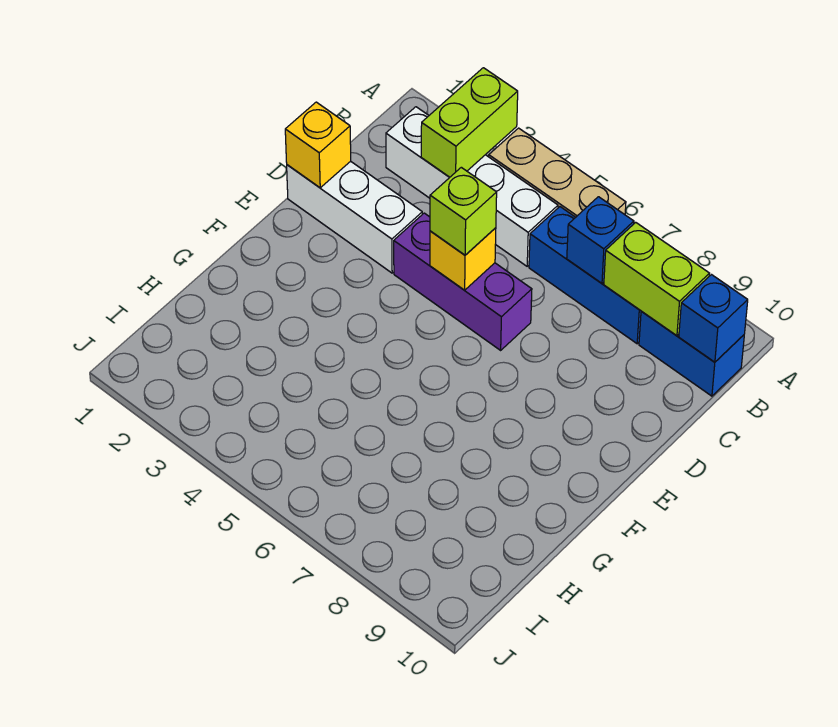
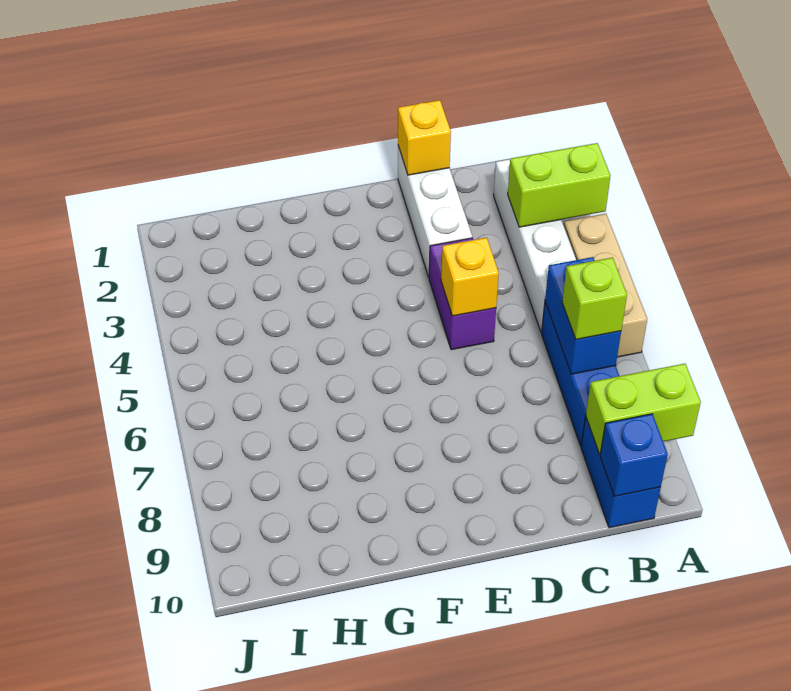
blue 1x1 brick [567,197,634,283] -> blue 1x2 brick [545,257,621,374]
lime 1x2 brick [604,222,710,336] -> lime 1x2 brick turned to [586,364,701,454]
purple 1x3 brick [394,213,532,350] -> purple 1x2 brick [429,238,496,350]
lime 1x1 brick [430,167,497,255] -> lime 1x1 brick moved to [562,258,627,339]

